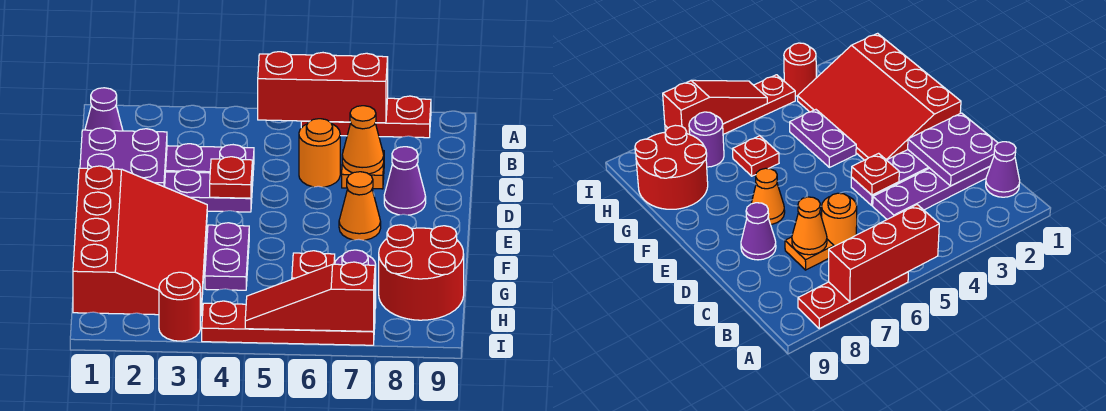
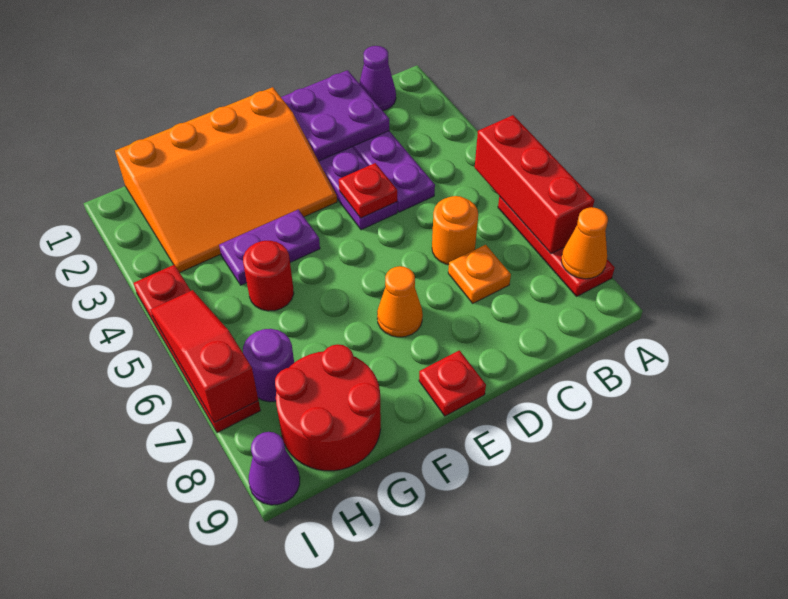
orange 1x1 cone [342,106,384,174] -> orange 1x1 cone moved to [561,207,608,279]
purple 1x1 cone [384,147,426,215] -> purple 1x1 cone moved to [249,432,300,505]
red 3x4 slope [73,166,207,315] -> orange 3x4 slope [115,87,337,272]
red 1x1 plate [292,251,335,279] -> red 1x1 plate moved to [419,350,486,416]
red 1x1 round brick [159,272,200,341] -> red 1x1 round brick moved to [243,241,294,311]

